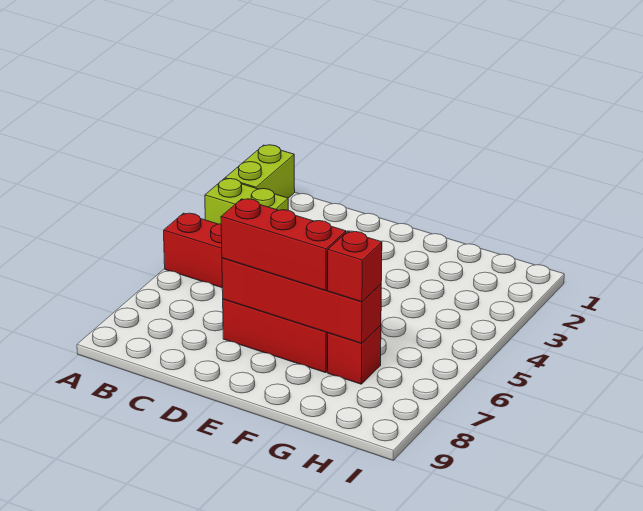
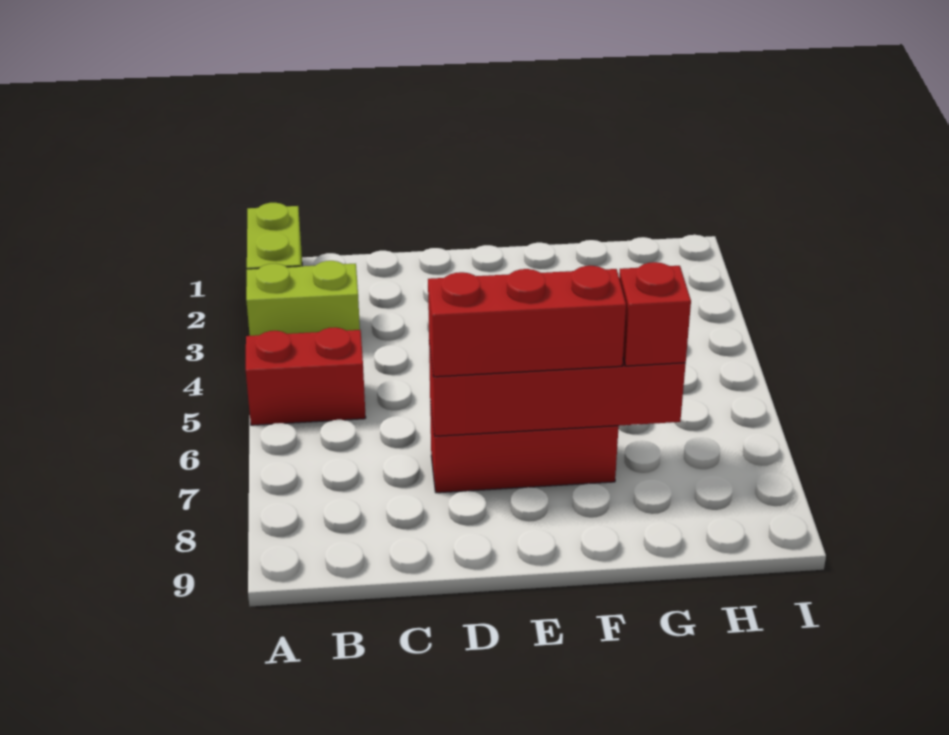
red 1x1 brick [328,325,381,384] -> none

